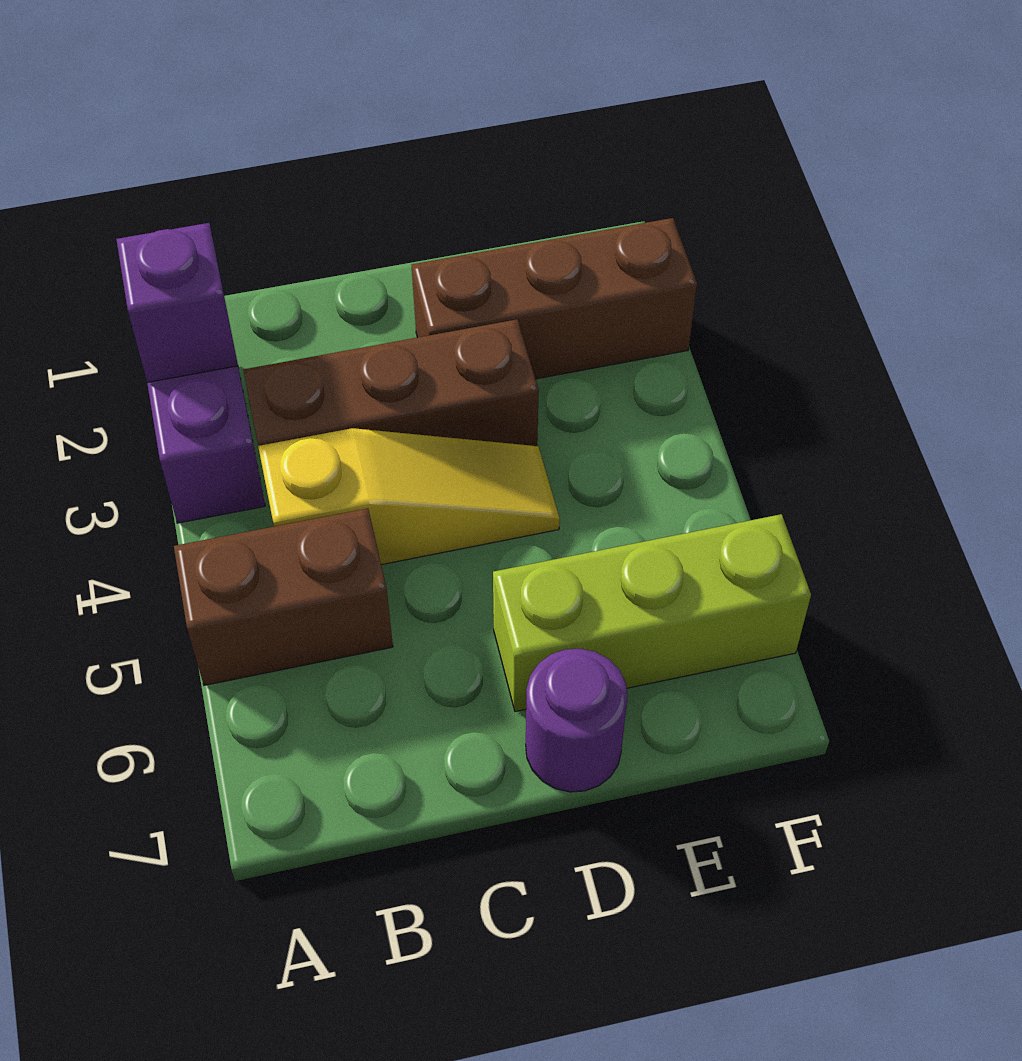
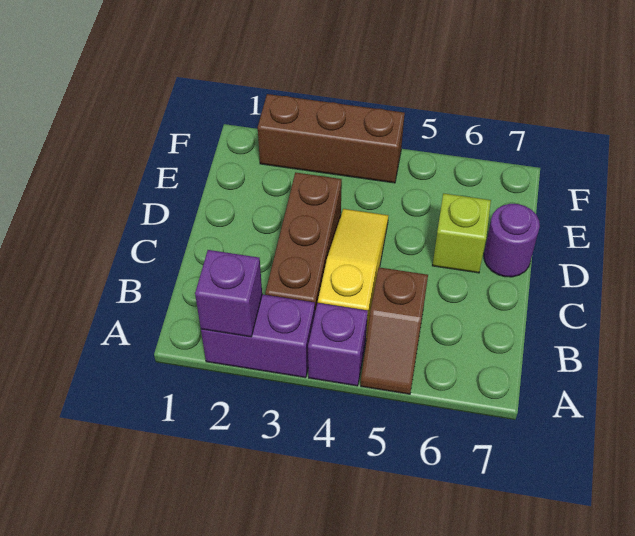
none -> purple 1x1 brick [308,303,368,386]
brown 1x2 brick [174,508,393,685] -> brown 1x2 slope [360,267,428,394]
brown 1x3 brick [412,218,697,379] -> brown 1x3 brick turned to [258,94,405,183]
lime 1x3 brick [493,514,811,712] -> lime 1x1 brick [432,193,491,273]

